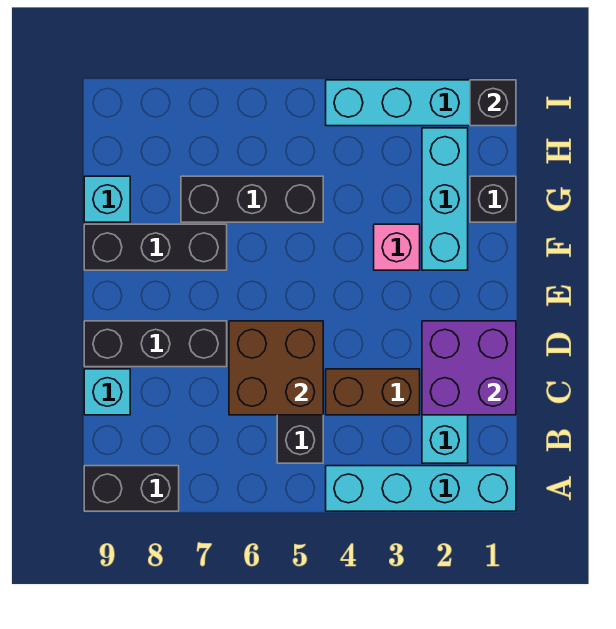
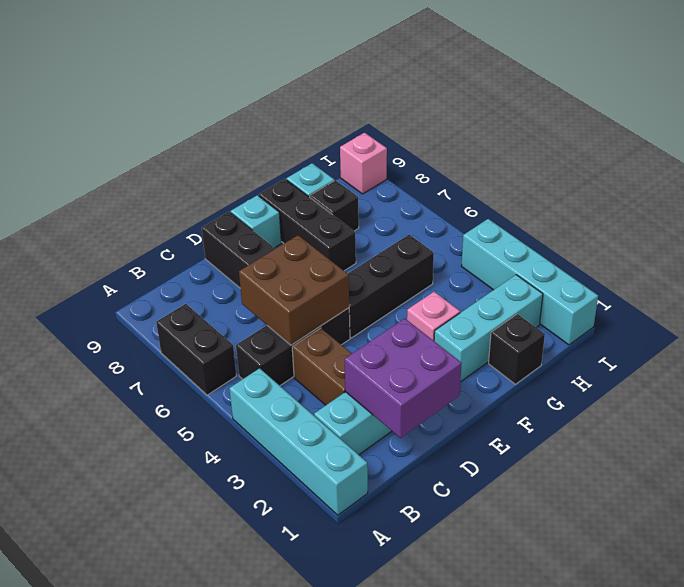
black 1x2 brick [84,466,179,511] -> black 1x2 brick moved to [156,304,236,395]
cyan 1x1 brick [84,369,130,415] -> cyan 1x1 brick moved to [231,195,281,248]
black 1x3 brick [181,176,323,222] -> black 1x3 brick turned to [348,235,434,338]
black 1x1 brick [470,80,516,126] -> black 1x1 brick moved to [310,180,359,231]
none -> pink 1x1 brick [340,133,387,194]

